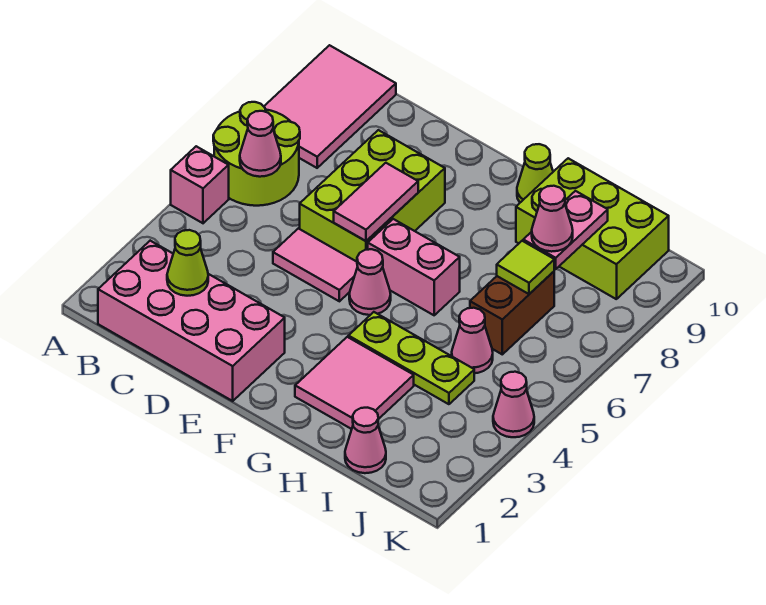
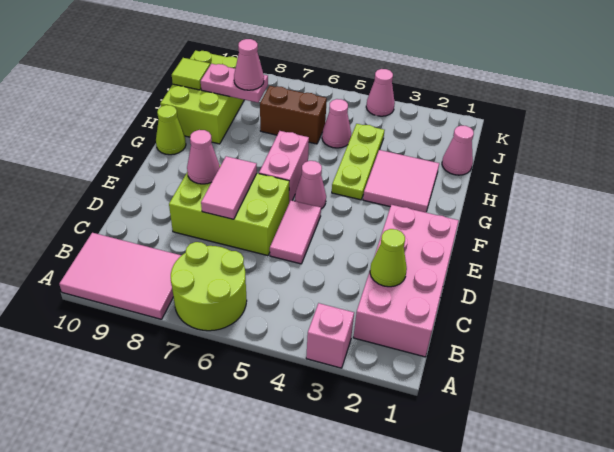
pink 1x1 brick [171,146,229,223] -> pink 1x1 brick moved to [306,303,354,368]
pink 1x1 cone [240,111,281,177] -> pink 1x1 cone moved to [187,130,220,184]
pink 1x2 tile [334,163,418,241] -> pink 1x2 tile turned to [201,156,257,219]
lime 1x1 tile [497,241,554,294] -> lime 1x1 tile moved to [172,58,210,90]

